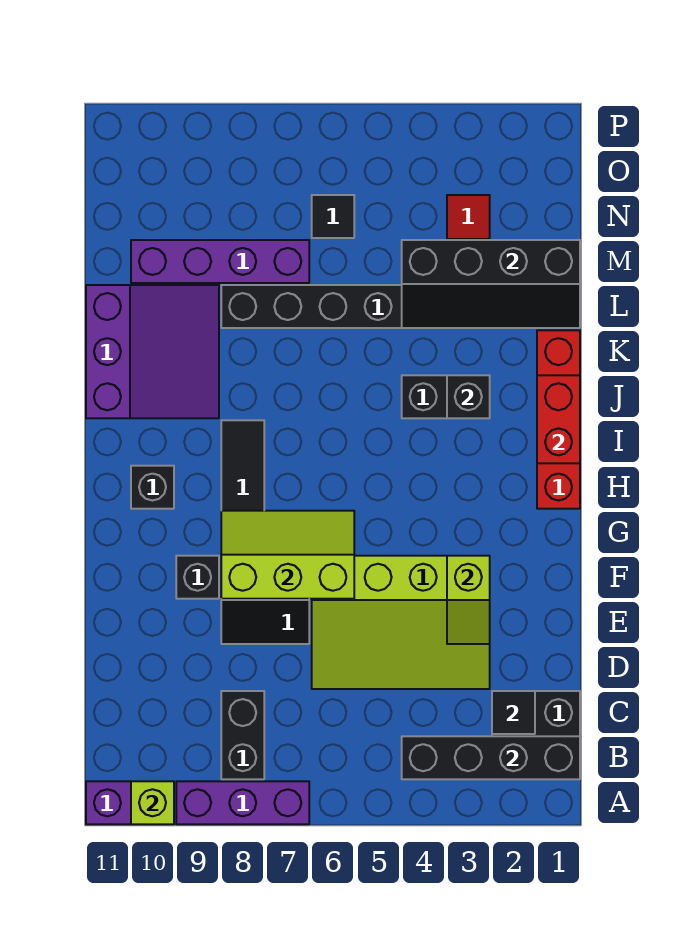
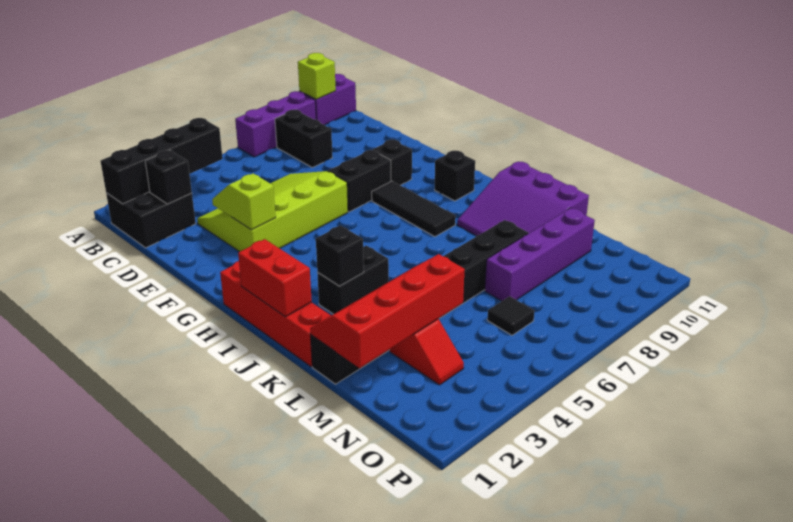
black 1x1 tile [492,691,535,734] -> black 1x1 brick [145,150,192,204]
lime 2x3 slope [221,511,354,599] -> none
black 2x4 slope [402,240,580,328] -> red 2x4 slope [310,254,465,368]

